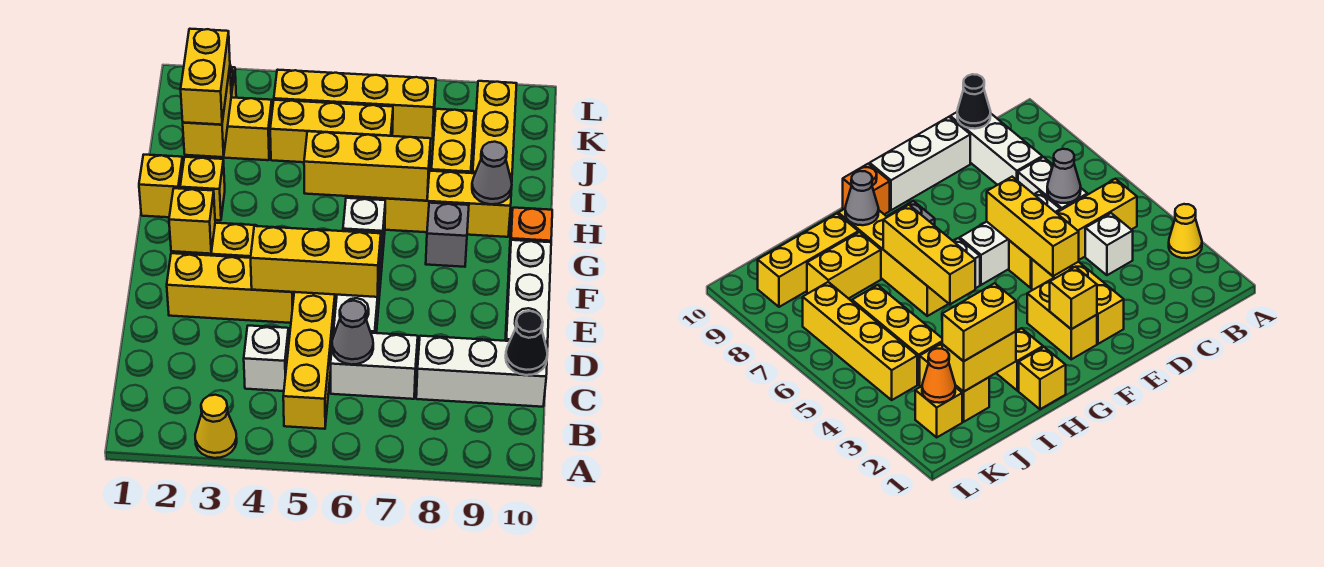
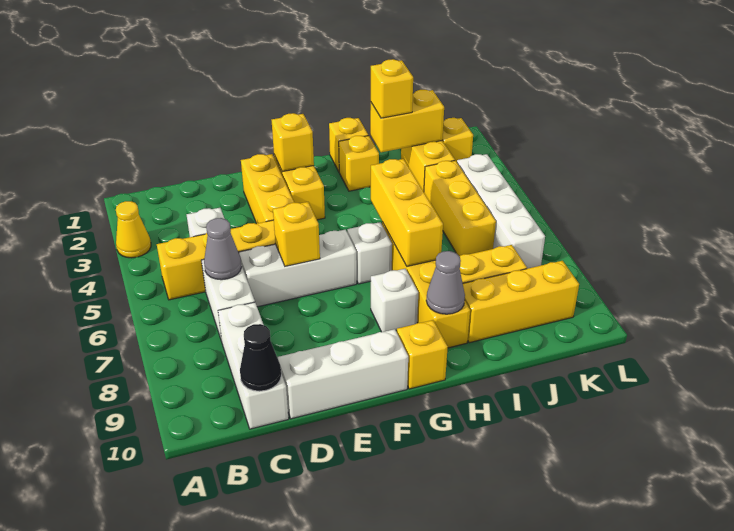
yellow 1x3 brick [251,226,381,297] -> yellow 1x1 brick [273,202,320,266]
grey 1x1 brick [426,203,469,267] -> white 1x1 brick [370,269,418,332]
orange 1x1 brick [509,208,552,260] -> yellow 1x1 brick [397,320,448,389]
yellow 1x2 brick [181,29,230,125] -> yellow 1x1 brick [371,59,413,118]
orange 1x1 cone [922,348,955,403] -> none
yellow 1x4 brick [274,70,436,139] -> white 1x4 brick [457,154,545,269]

